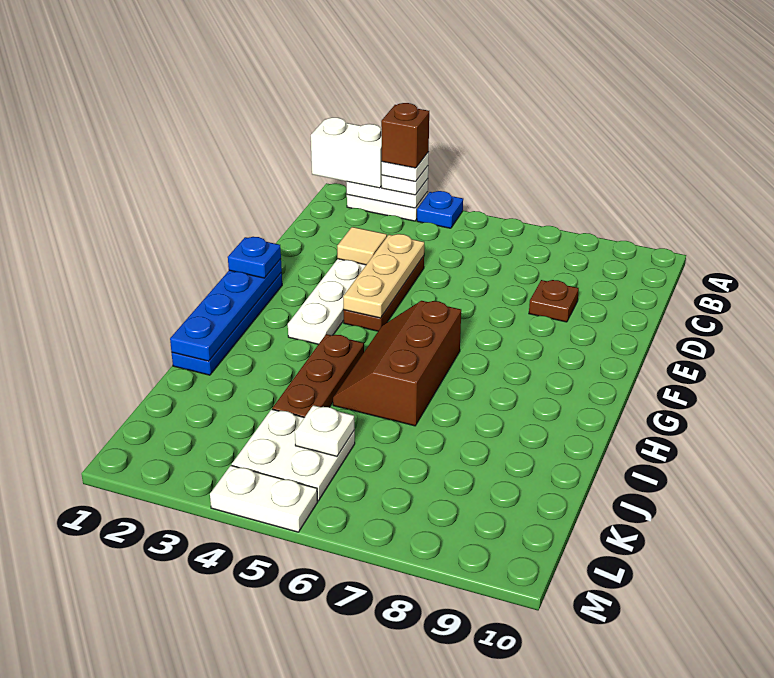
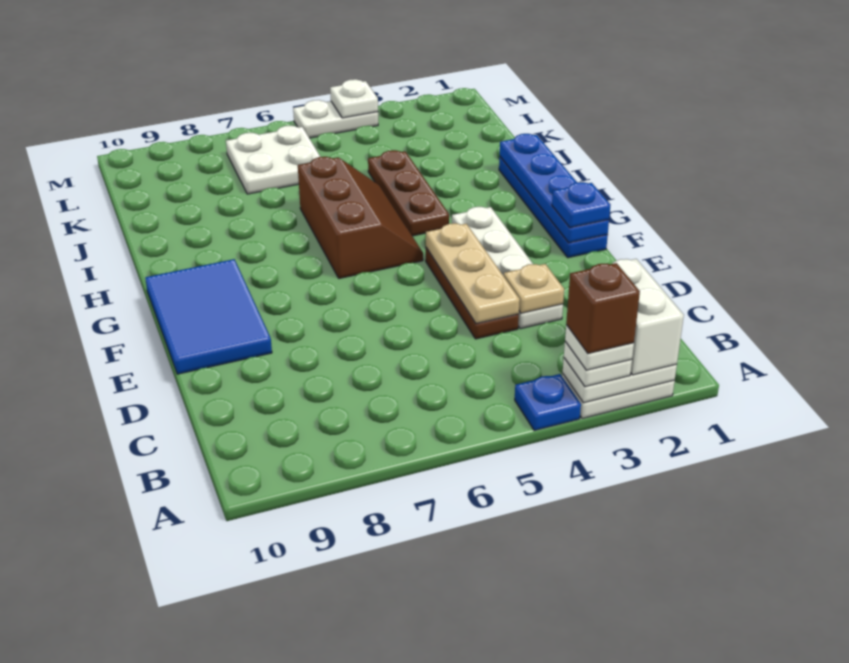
white 1x2 brick [311,118,382,188] -> white 1x2 brick turned to [613,259,684,375]
tan 1x1 tile [337,227,387,265] -> tan 1x1 plate [504,264,564,313]
brown 1x1 plate [529,280,579,322] -> none
none -> blue 2x3 tile [145,259,272,374]
white 2x2 plate [232,409,355,501] -> white 2x2 plate moved to [226,126,320,194]
white 1x1 plate [295,405,355,456] -> white 1x1 plate moved to [330,79,378,118]

